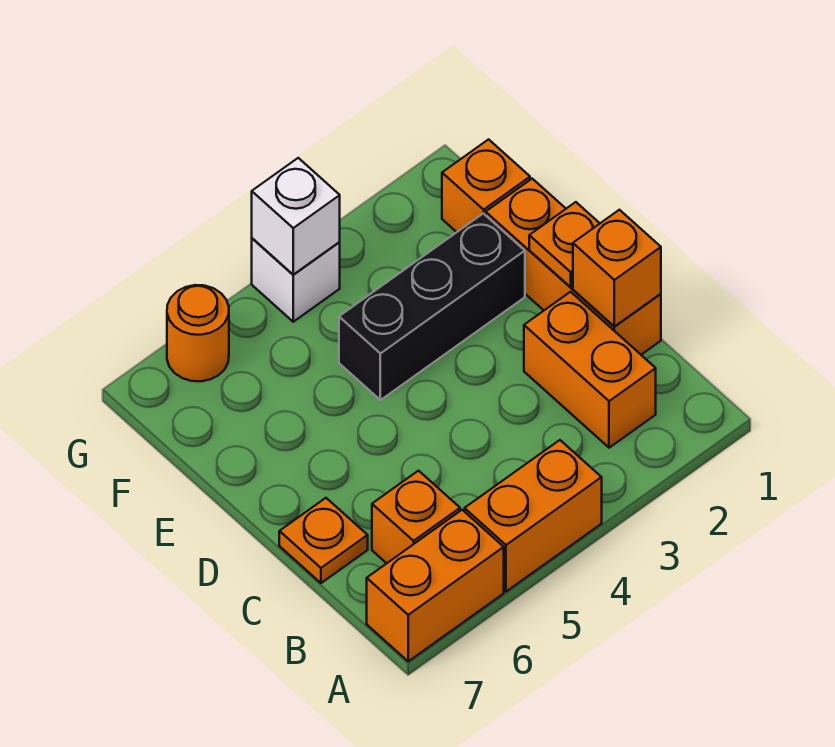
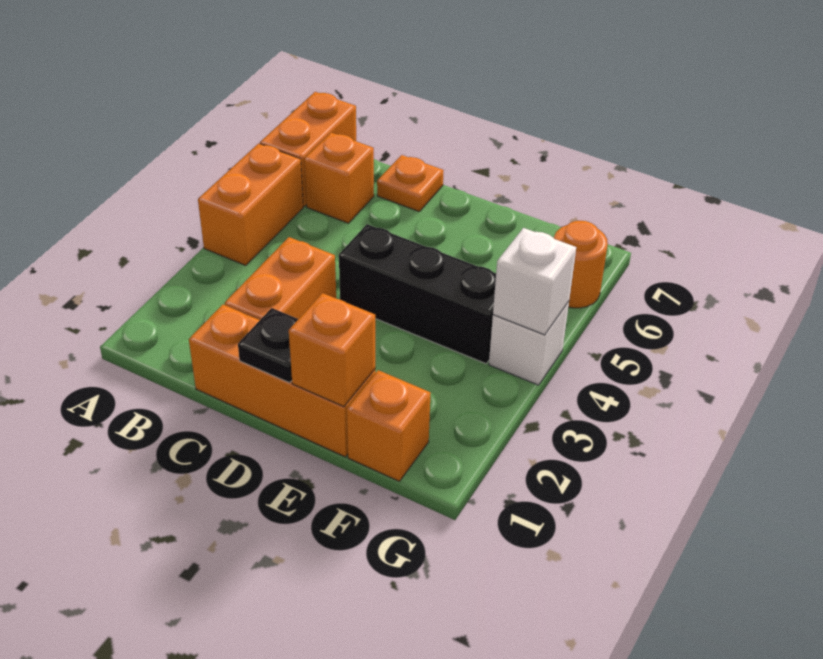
orange 1x2 brick [524,292,656,448] -> orange 1x2 brick turned to [225,237,336,320]
orange 1x1 brick [573,210,661,326] -> orange 1x1 brick moved to [289,293,375,407]
orange 1x1 plate [529,202,600,287] -> black 1x1 plate [238,308,298,383]
black 1x3 brick [339,213,525,400] -> black 1x3 brick turned to [339,224,496,364]

